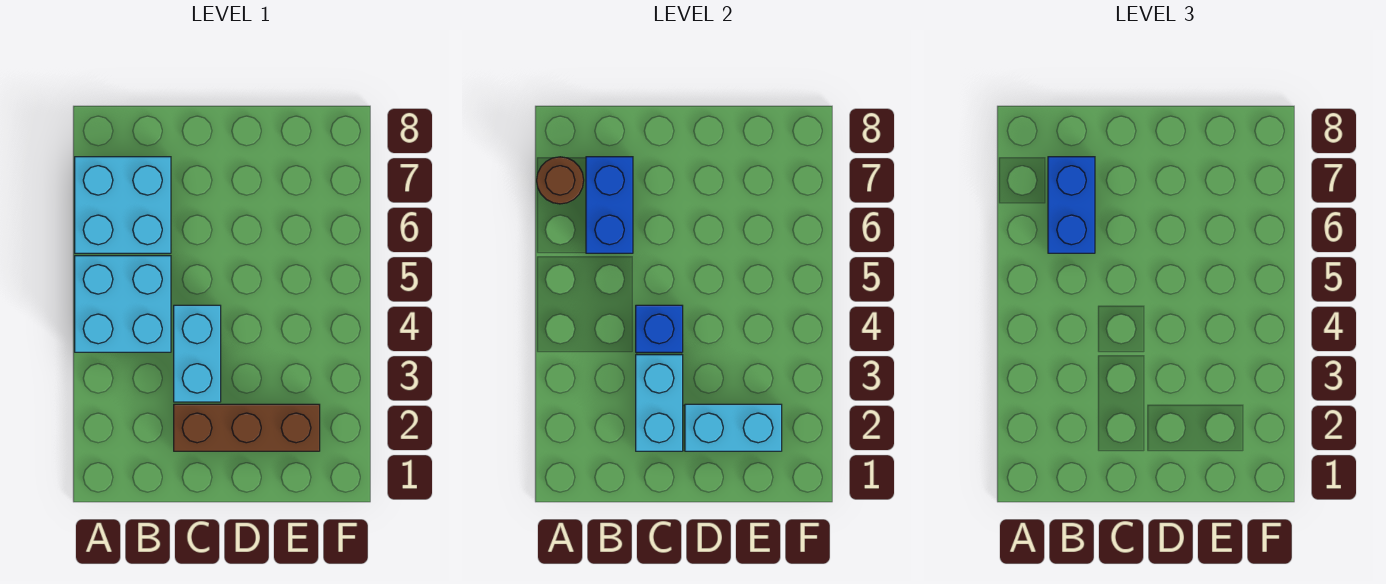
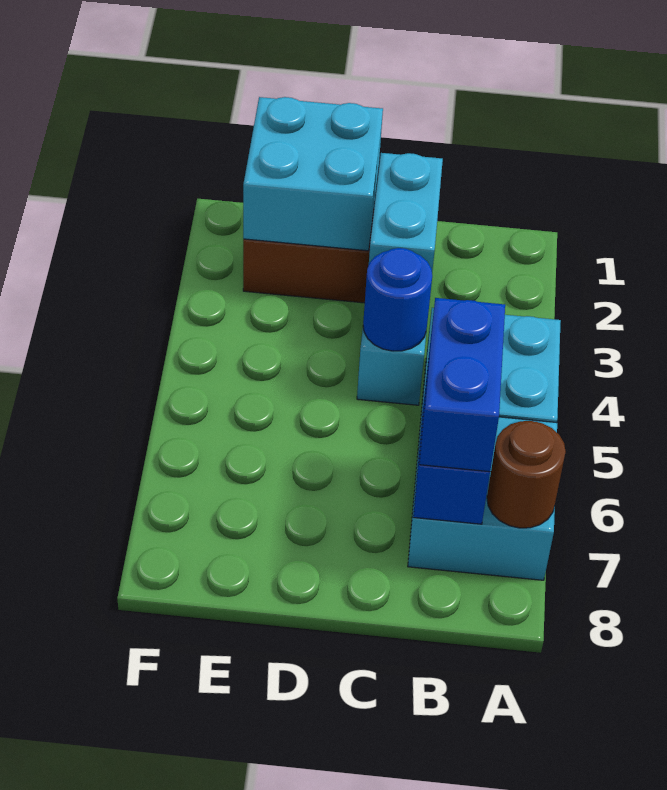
blue 1x1 brick [636,305,683,352] -> blue 1x1 round brick [363,248,432,351]
cyan 1x2 brick [685,404,782,451] -> cyan 2x2 brick [243,97,383,251]

